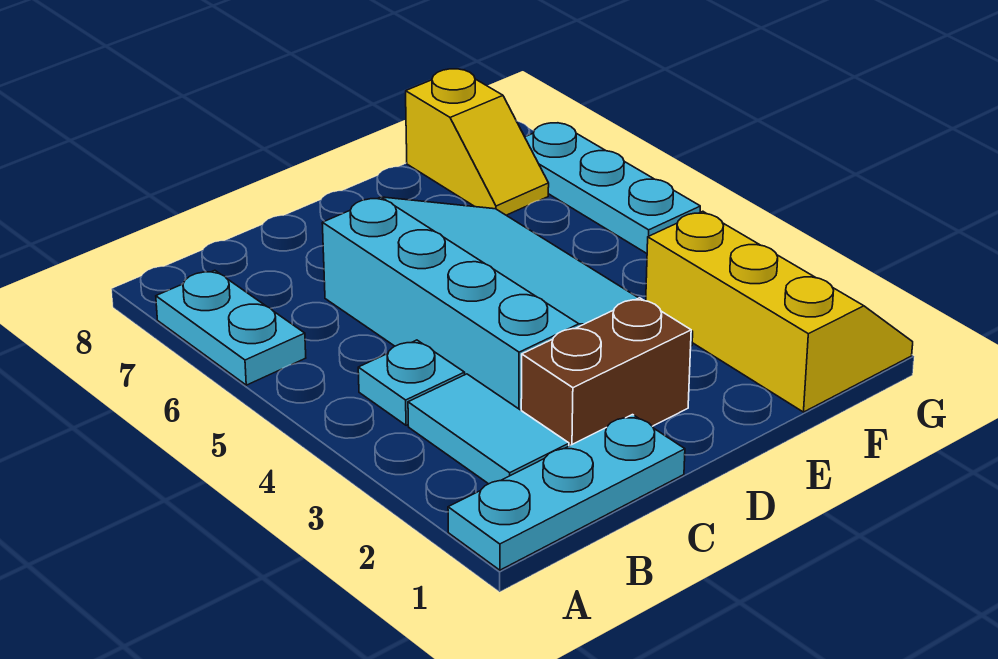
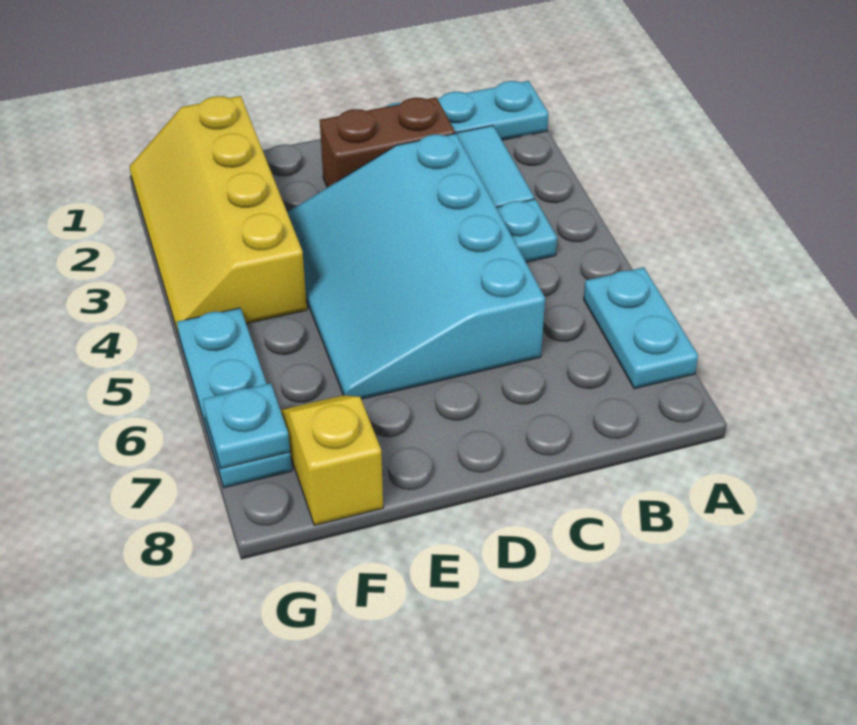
yellow 2x3 slope [646,211,913,412] -> yellow 2x4 slope [129,96,307,336]
none -> cyan 1x1 plate [203,383,290,468]

